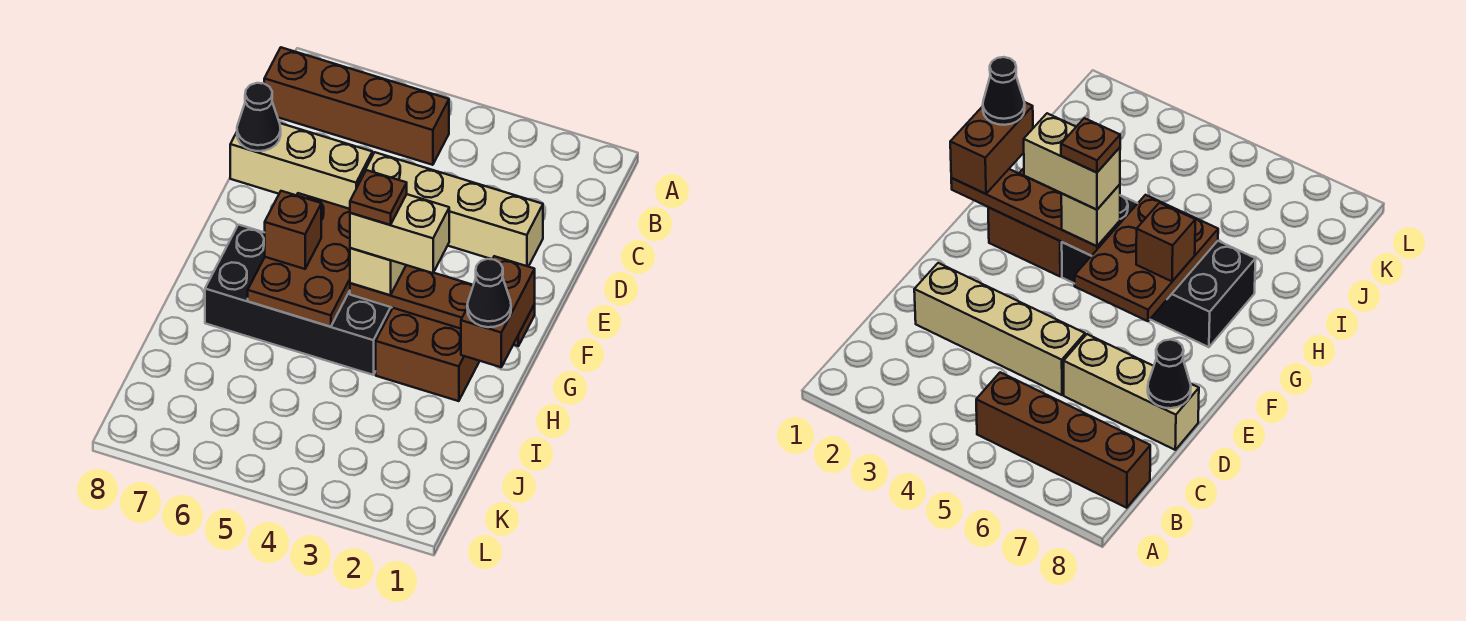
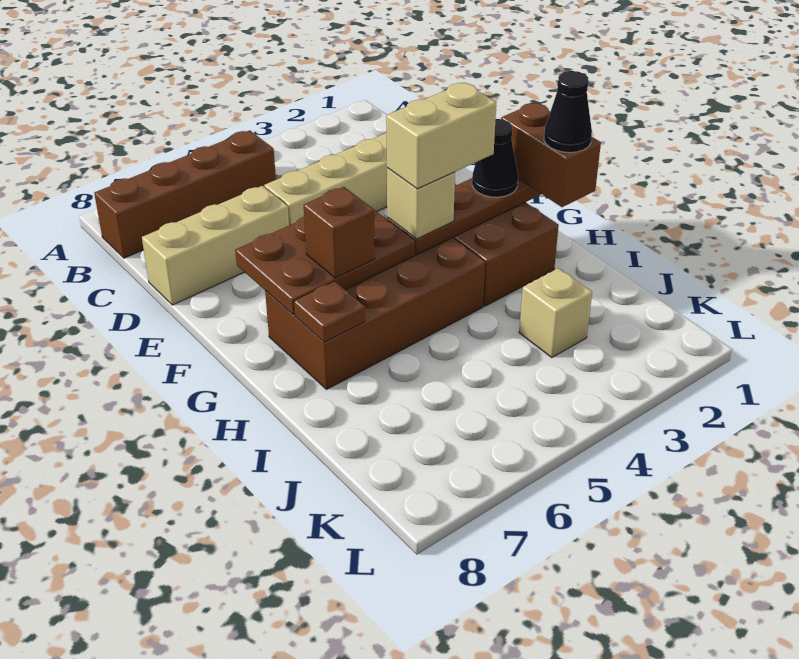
black 1x1 cone [237,83,281,151] -> black 1x1 cone moved to [472,119,518,197]
brown 2x3 plate [248,193,350,327] -> brown 2x3 plate turned to [235,210,415,315]
black 2x4 brick [205,225,392,375] -> brown 2x4 brick [265,238,485,390]
brown 1x1 plate [350,170,407,225] -> brown 1x1 plate moved to [294,281,365,342]
none -> tan 1x1 brick [519,268,592,358]

